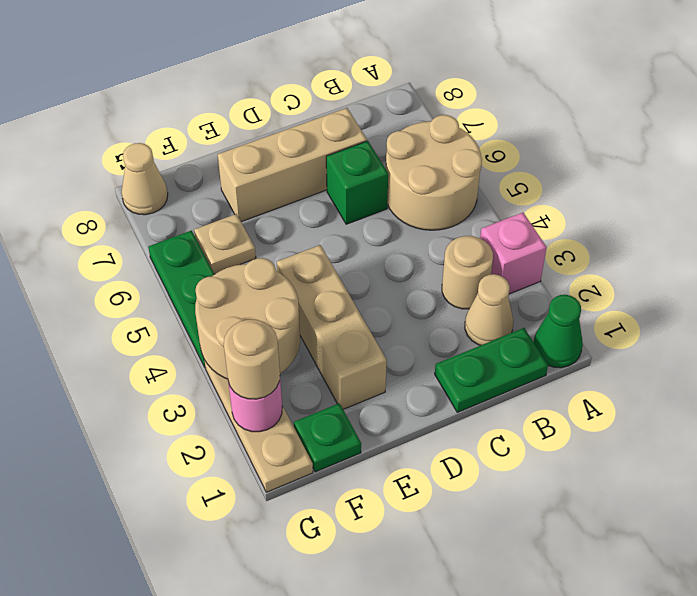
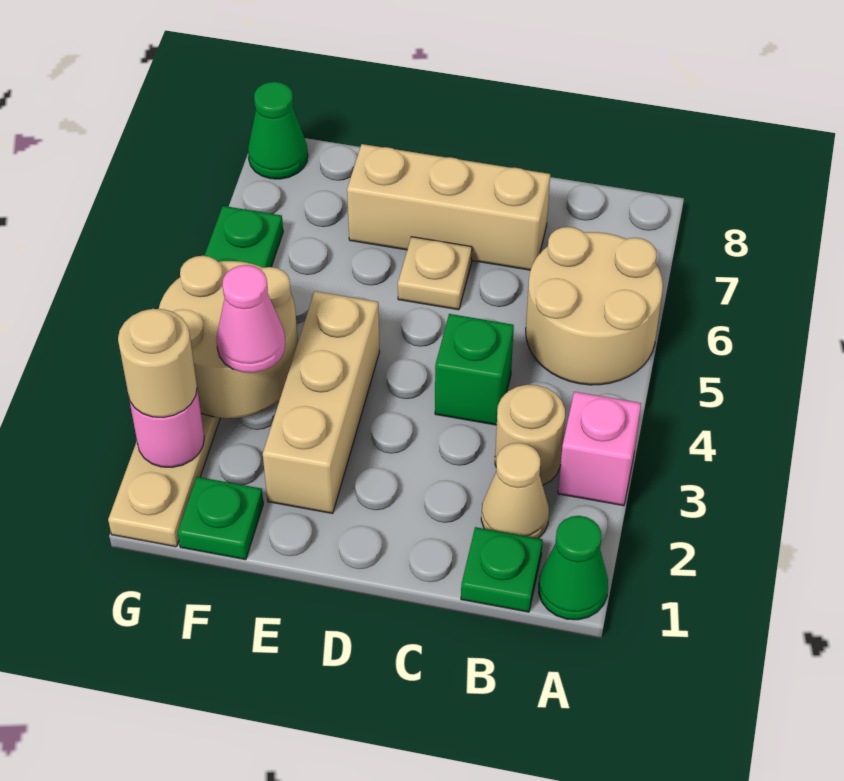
green 1x2 plate [435,328,548,412] -> green 1x1 plate [461,527,543,612]
green 1x1 brick [326,141,388,224] -> green 1x1 brick moved to [435,314,514,425]
none -> pink 1x1 cone [216,265,285,373]
tan 1x1 plate [194,214,256,274] -> tan 1x1 plate moved to [398,237,472,310]
tan 1x1 cone [121,143,168,215] -> green 1x1 cone [248,82,308,179]

